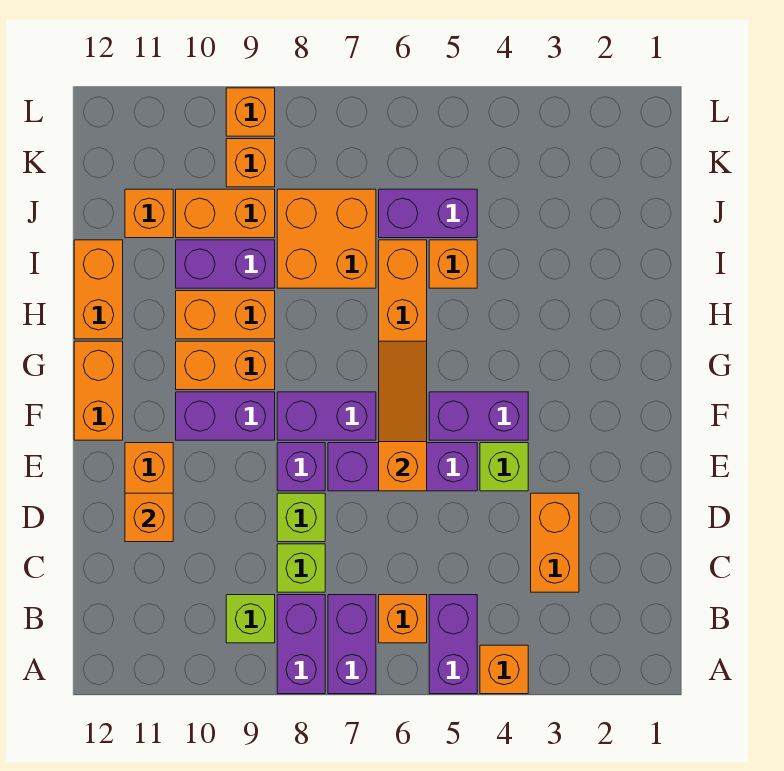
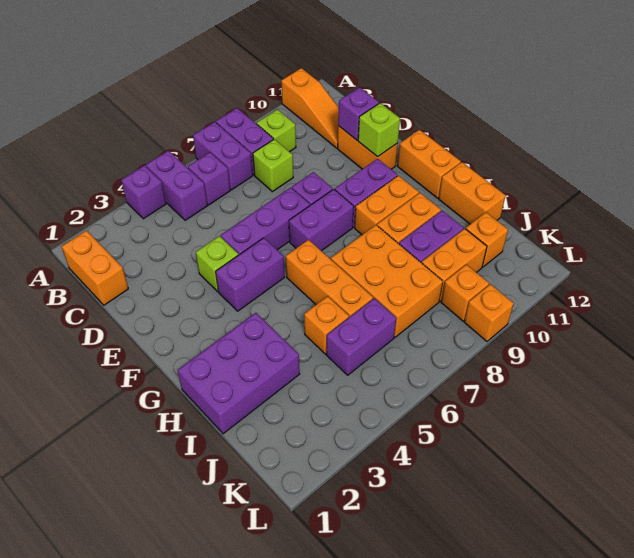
orange 1x1 brick [480,645,528,694] -> purple 1x1 brick [121,165,166,219]
orange 1x1 brick [379,595,427,643] -> purple 1x1 brick [188,152,230,205]
orange 1x2 brick [531,493,579,592] -> orange 1x2 brick moved to [62,230,128,305]
lime 1x1 brick [277,493,325,542] -> lime 1x1 brick moved to [358,103,400,157]
orange 1x1 brick [125,493,173,542] -> purple 1x1 brick [338,87,379,140]
orange 1x3 slope [379,341,427,491] -> orange 1x3 slope moved to [281,68,339,148]
none -> purple 2x3 brick [178,313,300,434]
orange 2x2 brick [277,189,376,288] -> orange 2x3 brick [331,225,443,337]

